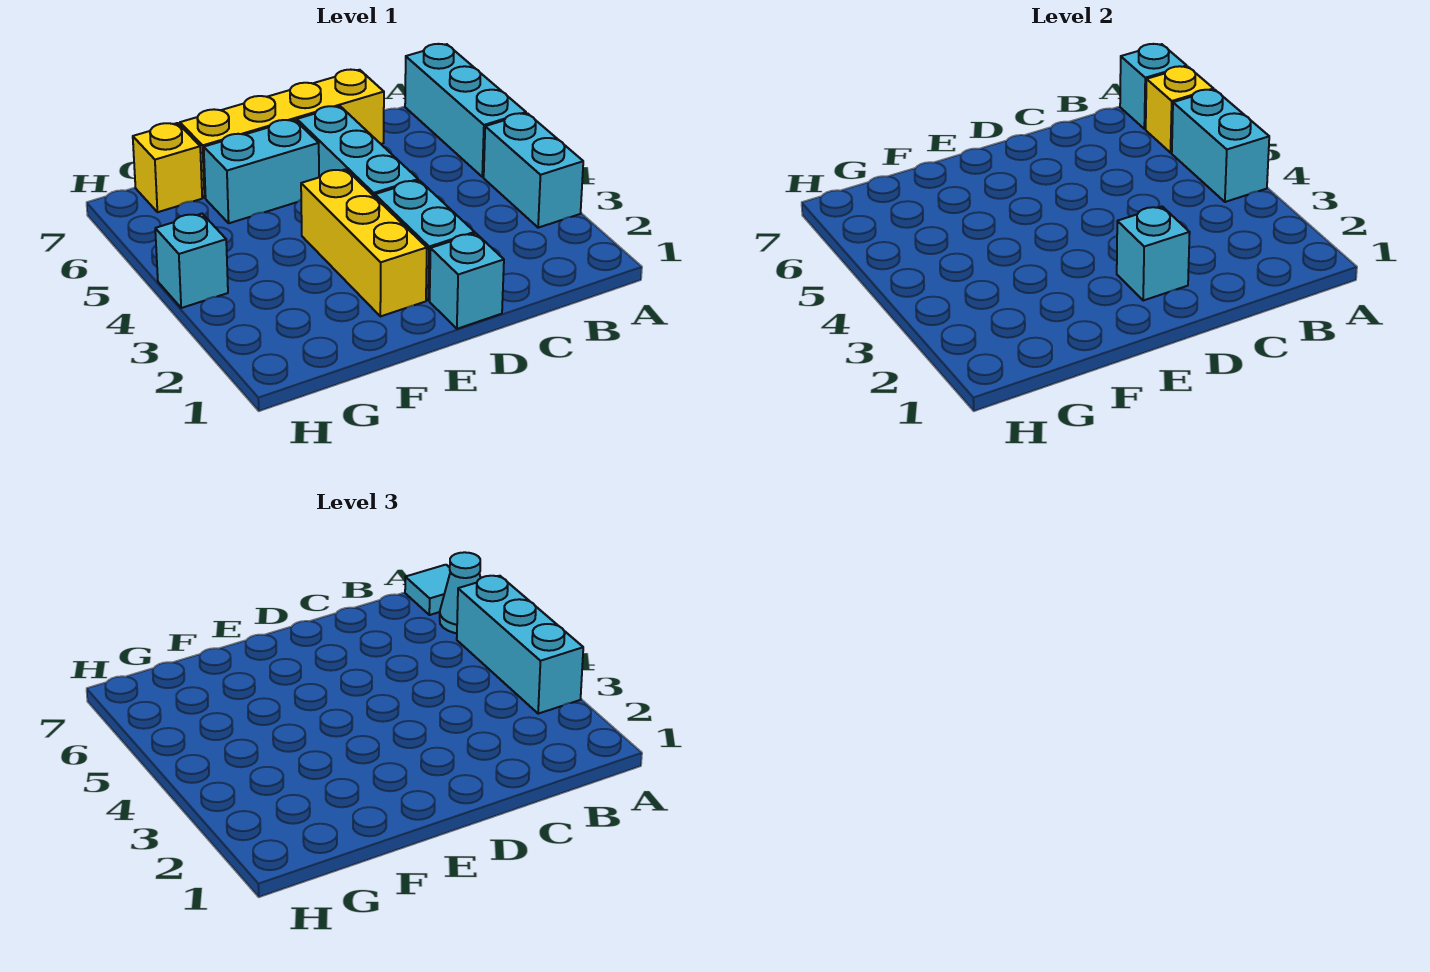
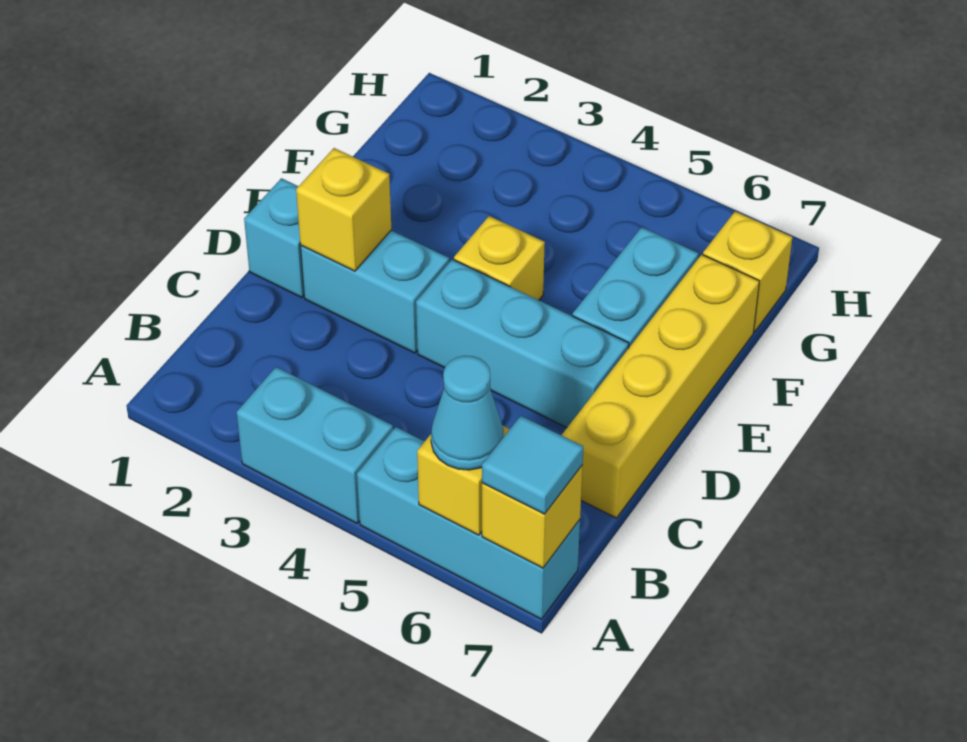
cyan 1x3 brick [457,576,583,714] -> none
cyan 1x2 brick [1172,90,1269,202] -> none
cyan 1x1 brick [1120,44,1187,129] -> yellow 1x1 brick [482,465,583,568]
cyan 1x1 brick [1117,207,1190,300] -> yellow 1x1 brick [296,148,391,271]
yellow 1x3 brick [301,169,427,316] -> yellow 1x1 brick [454,216,545,300]
cyan 1x1 brick [155,214,228,308] -> none

